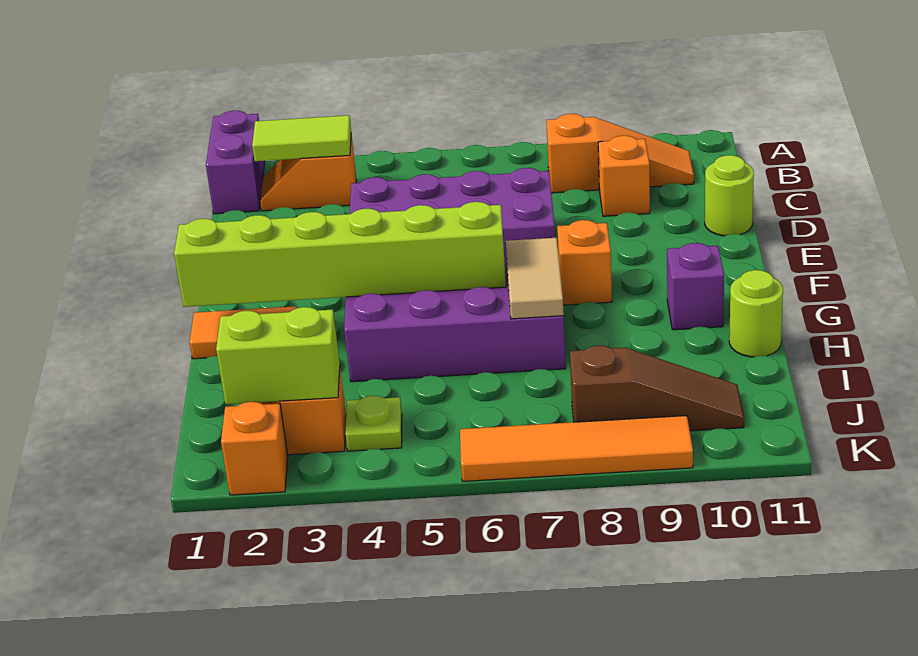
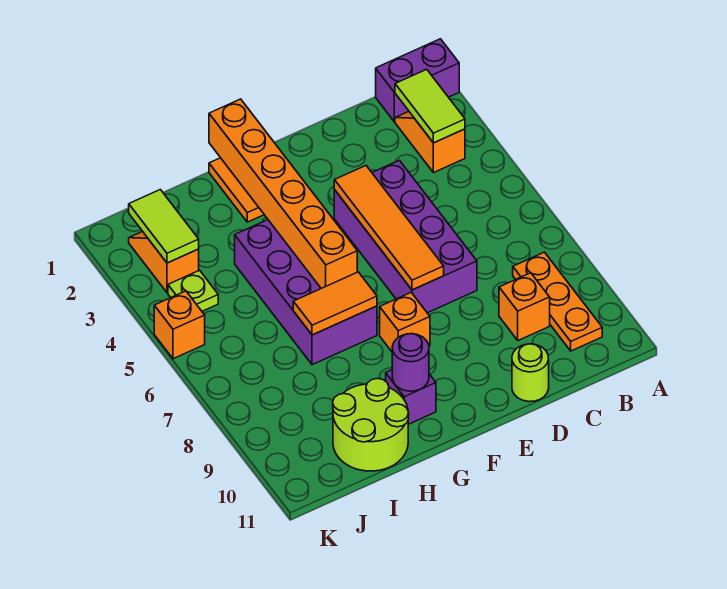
orange 1x3 slope [546,114,694,193] -> orange 1x3 plate [513,252,602,351]
lime 1x6 brick [174,202,506,307] -> orange 1x6 brick [209,99,357,288]
tan 1x2 tile [506,238,564,319] -> orange 1x2 tile [293,272,377,335]
none -> purple 1x1 round brick [392,334,429,391]
lime 1x1 round brick [729,270,783,357] -> lime 2x2 round brick [333,378,409,471]
lime 1x2 brick [216,307,340,404] -> lime 1x2 tile [129,190,199,263]
brown 1x3 slope [570,346,744,431] -> none
orange 1x1 brick [221,402,288,495] -> orange 1x1 brick moved to [154,291,205,359]
orange 1x4 tile [460,416,693,481] -> orange 1x4 tile moved to [334,166,444,290]

